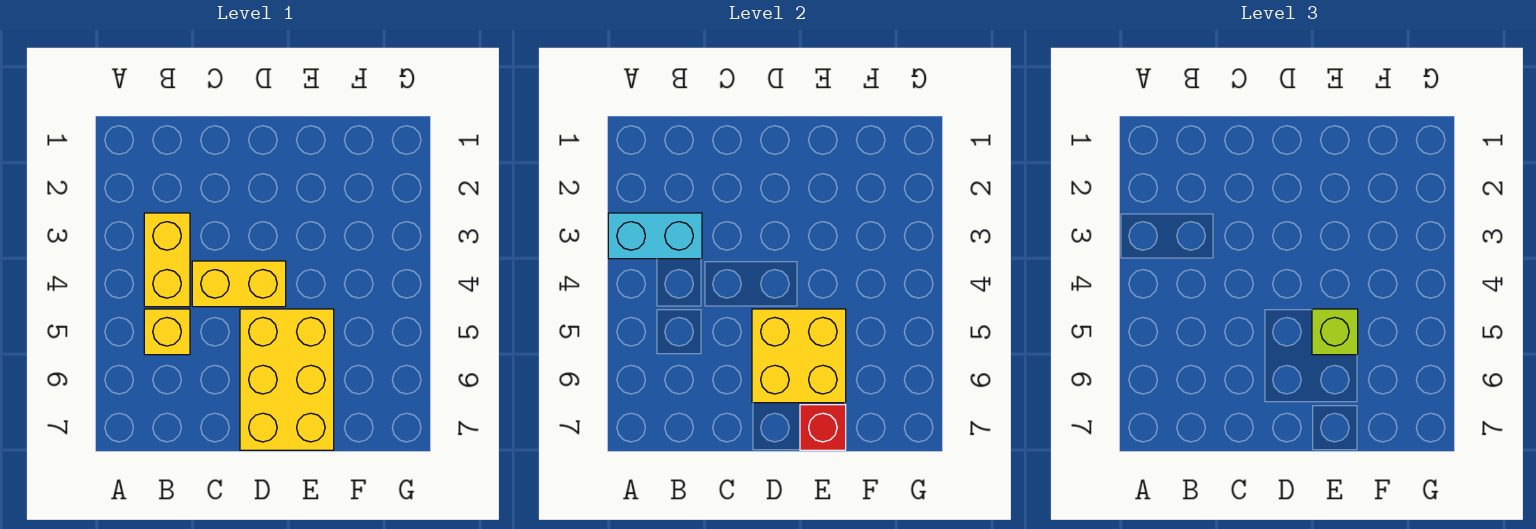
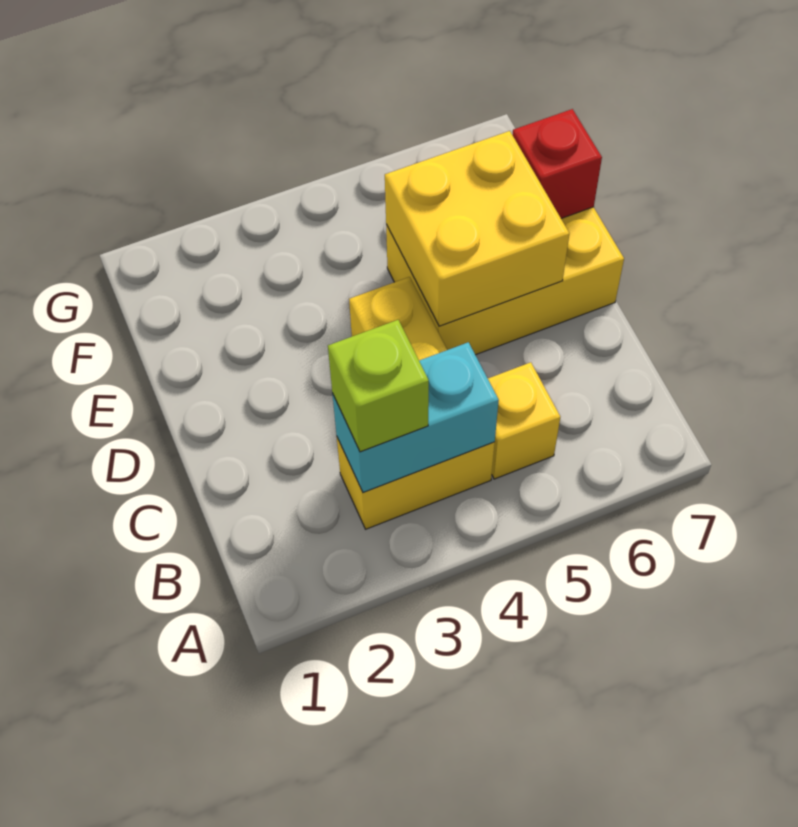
cyan 1x2 brick [608,213,702,259] -> cyan 1x2 brick turned to [333,342,499,492]
lime 1x1 brick [1312,309,1358,355] -> lime 1x1 brick moved to [328,320,429,452]

